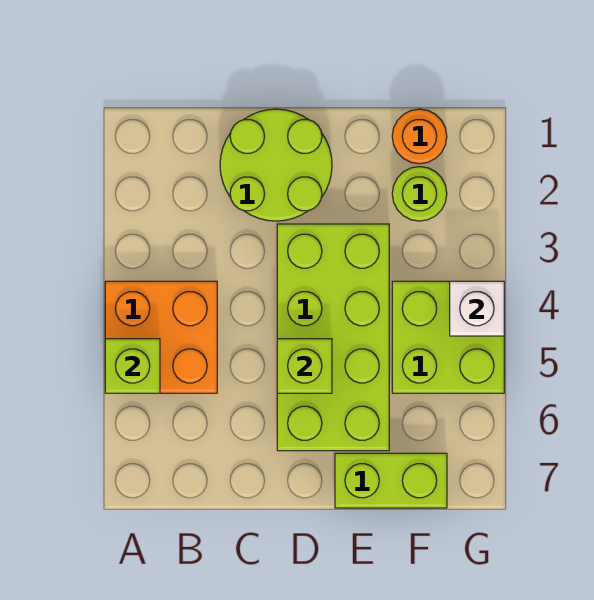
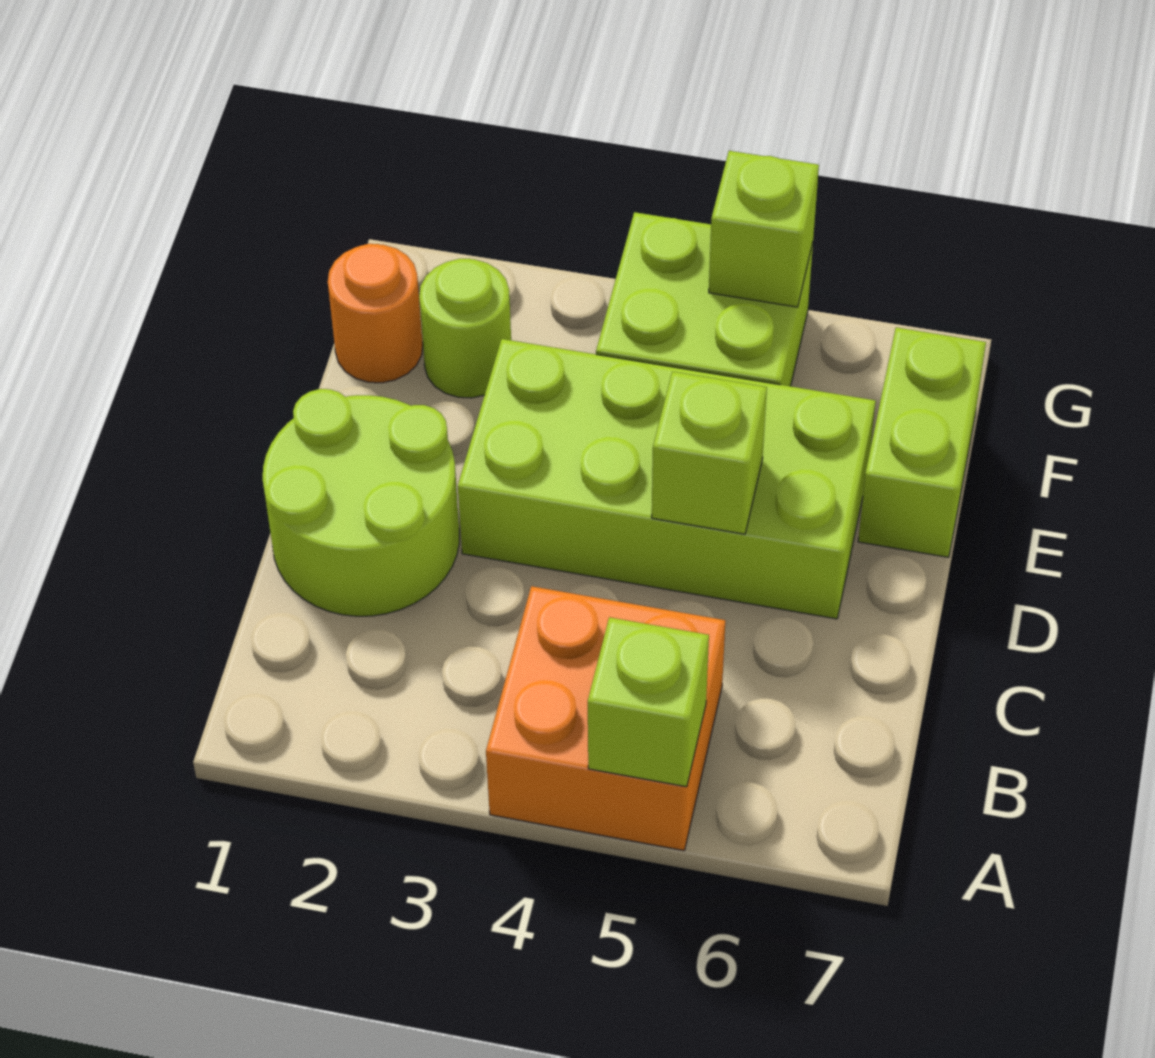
white 1x1 brick [450,281,504,336] -> none
none -> lime 1x1 brick [709,151,819,307]

